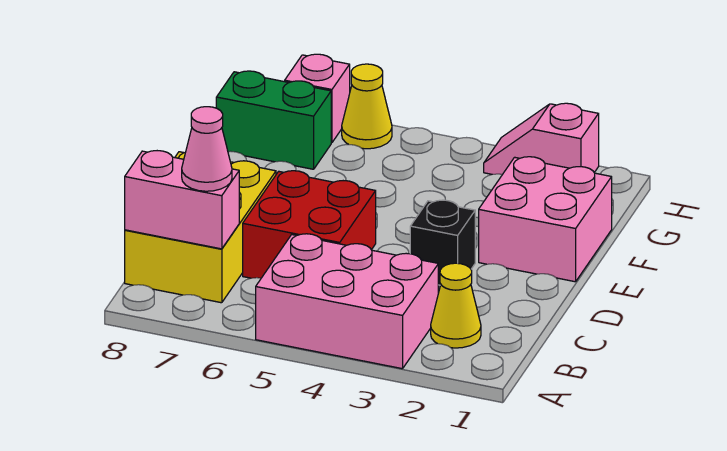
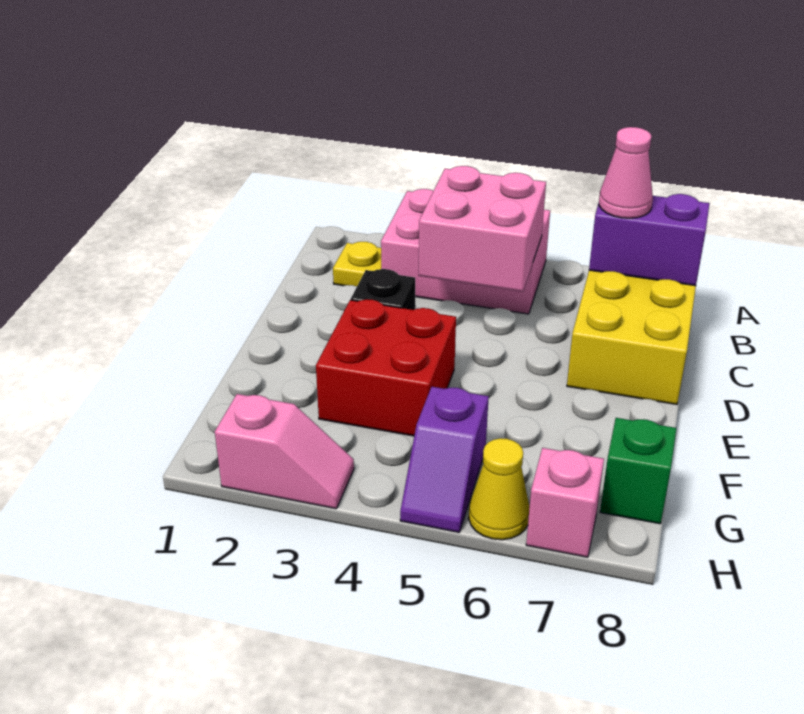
yellow 1x1 cone [431,263,481,348] -> yellow 1x1 plate [333,242,381,286]
pink 1x2 brick [125,151,239,249] -> purple 1x2 brick [589,194,710,286]
red 2x2 brick [243,171,376,278] -> red 2x2 brick moved to [316,299,456,436]
pink 2x2 brick [479,157,612,282] -> pink 2x2 brick moved to [419,166,546,291]
none -> purple 1x2 slope [400,387,489,532]
green 1x2 brick [216,71,331,169] -> green 1x1 brick [600,418,676,524]

